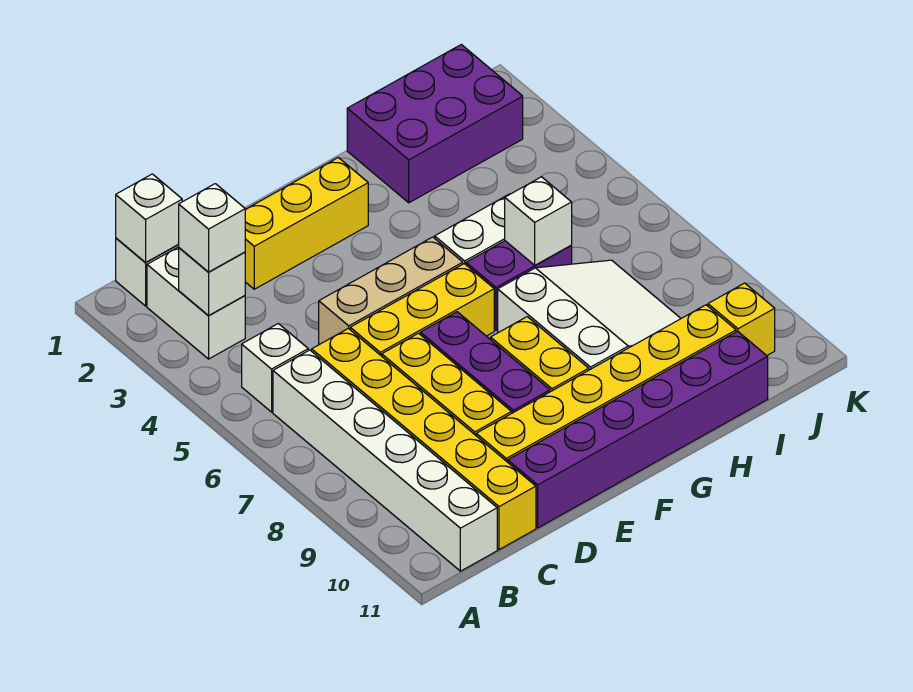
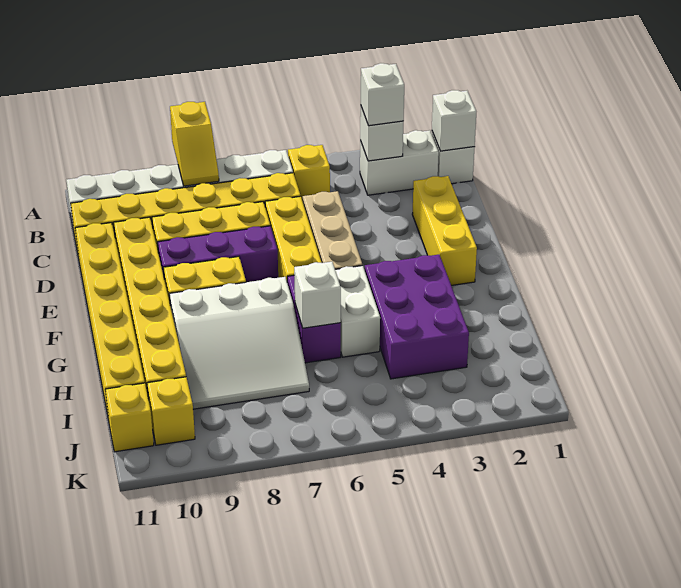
none -> yellow 1x2 slope [170,102,219,186]
white 1x1 brick [242,324,308,412] -> yellow 1x1 brick [288,145,330,201]
purple 1x6 brick [508,331,768,528] -> yellow 1x6 brick [75,223,145,415]
purple 2x3 brick [347,45,523,203] -> purple 2x3 brick moved to [365,255,469,379]
none -> yellow 1x1 brick [105,383,154,452]

